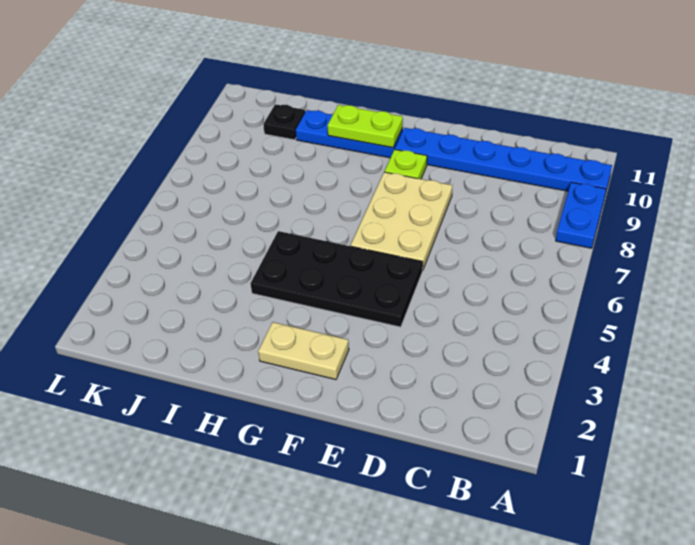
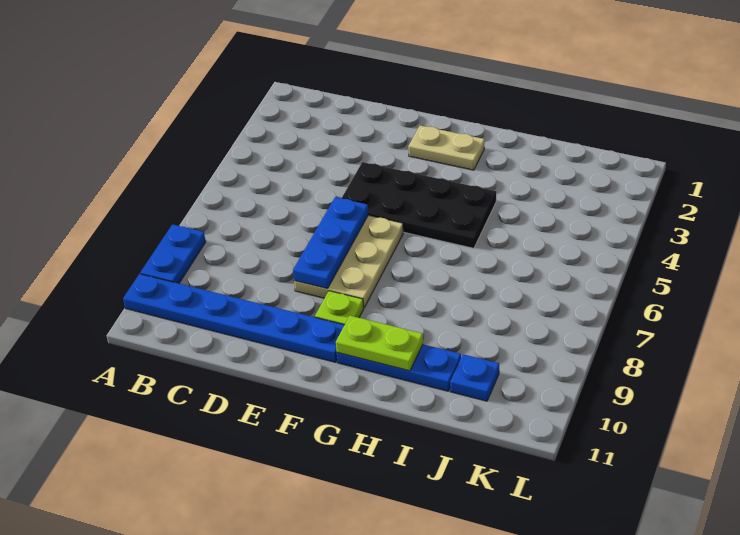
none -> blue 1x3 plate [293,197,368,289]
black 1x1 plate [263,104,305,140] -> blue 1x1 plate [450,354,499,401]

